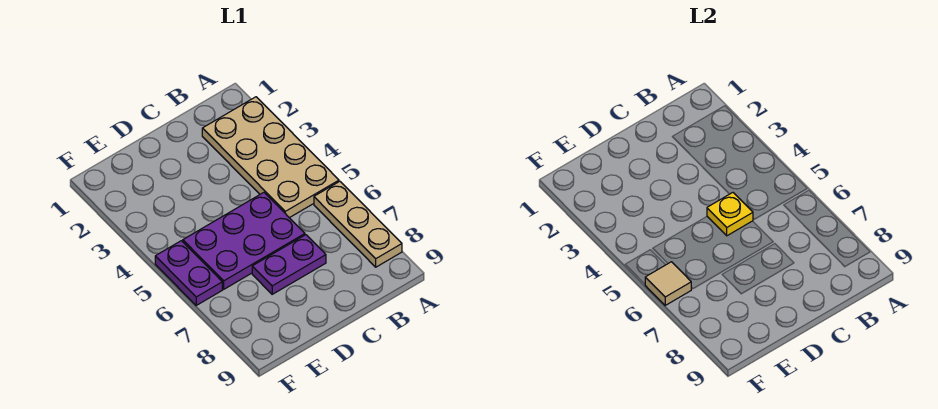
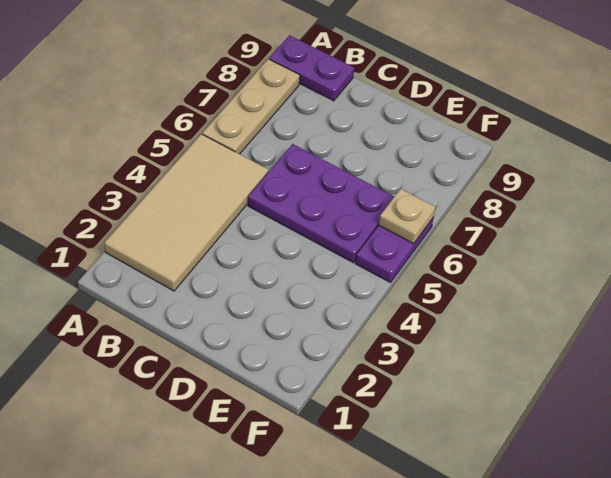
tan 2x4 plate [202,97,339,218] -> tan 2x4 tile [104,134,269,291]
yellow 1x1 plate [707,193,753,236] -> none
purple 1x2 plate [252,235,326,294] -> purple 1x2 plate moved to [269,35,354,101]
tan 1x1 tile [645,262,691,305] -> tan 1x1 plate [379,189,435,244]

